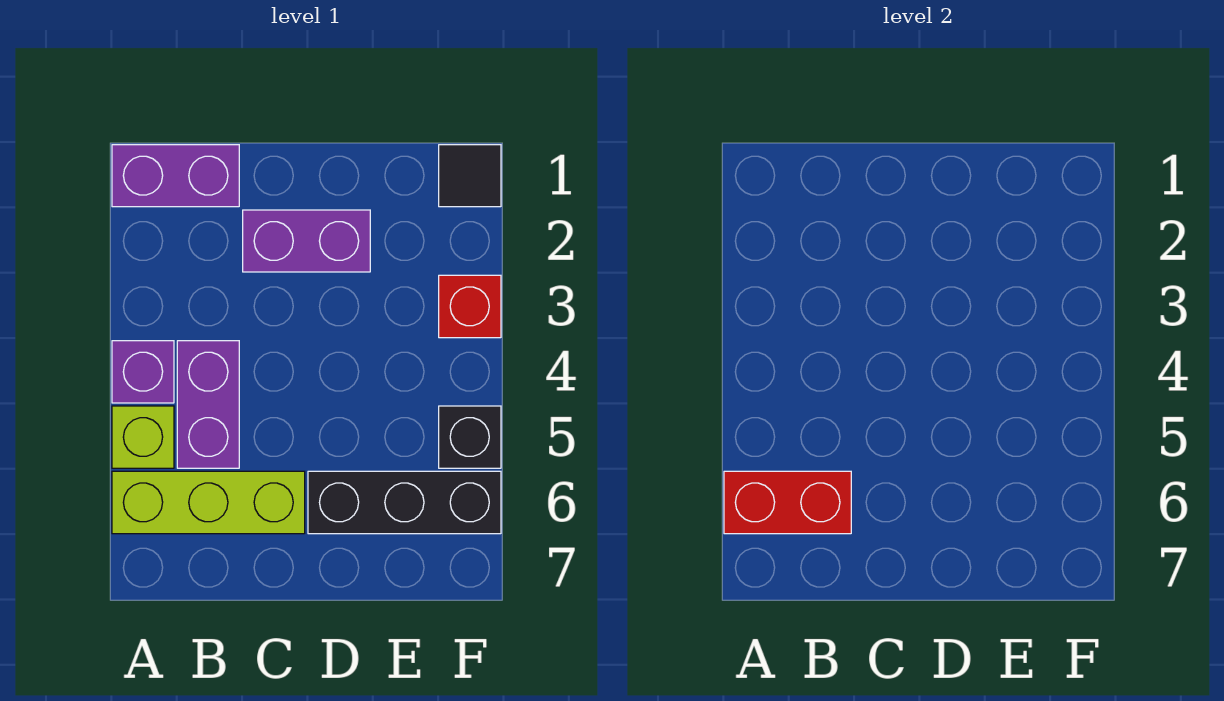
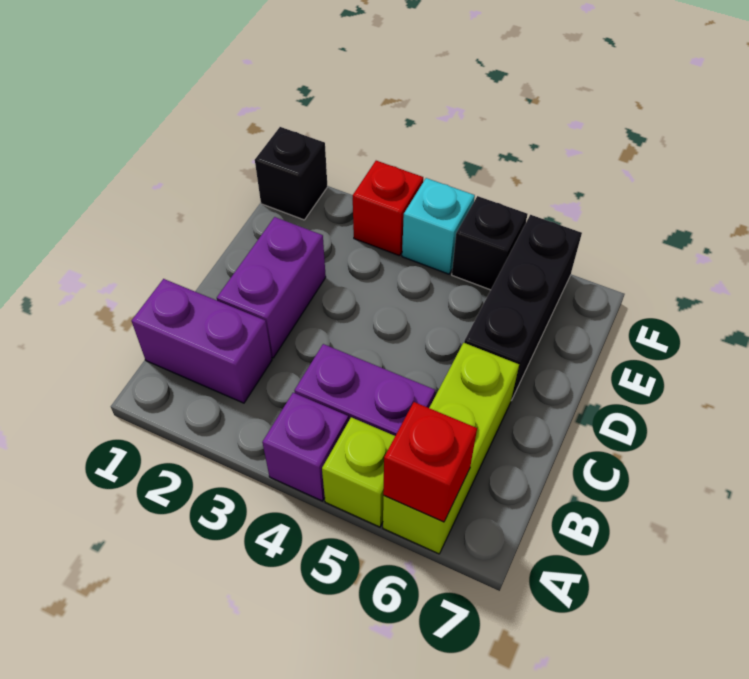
purple 1x2 brick [112,145,239,207] -> purple 1x2 brick turned to [131,279,272,403]
red 1x2 brick [724,471,851,534] -> red 1x1 brick [383,402,477,522]
black 1x1 tile [439,145,501,207] -> black 1x1 brick [255,127,328,220]
none -> cyan 1x1 brick [402,178,475,274]

